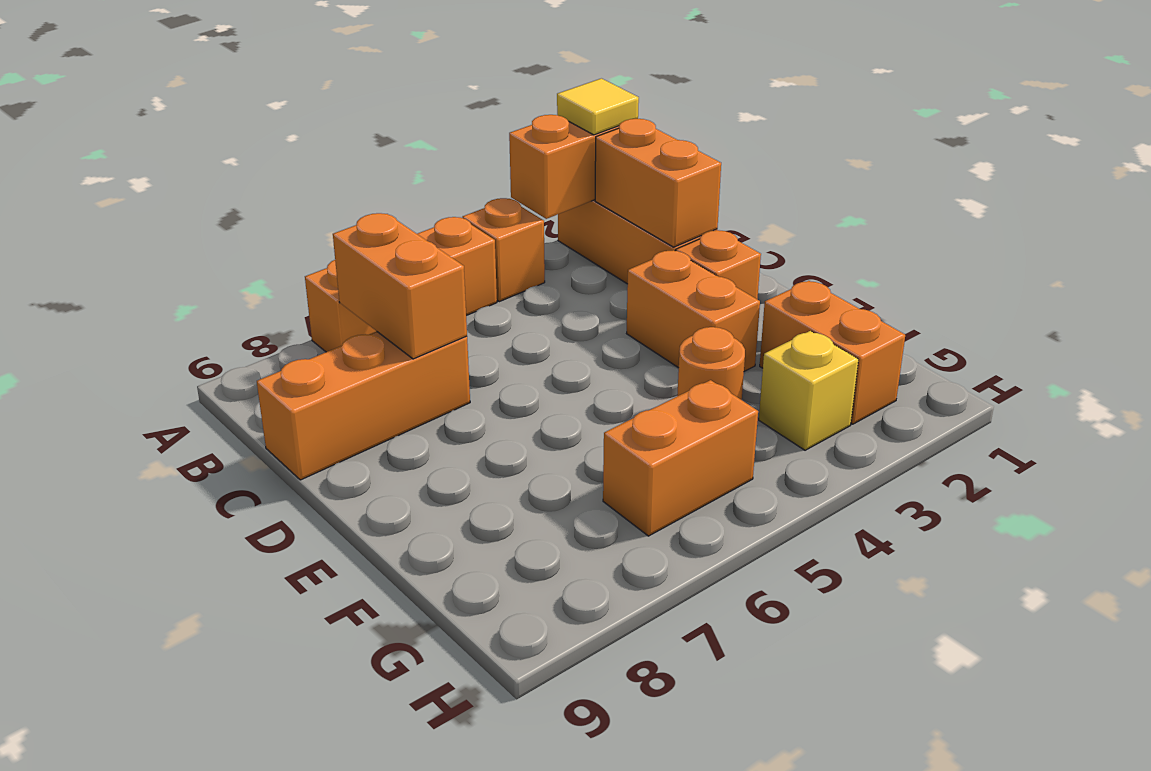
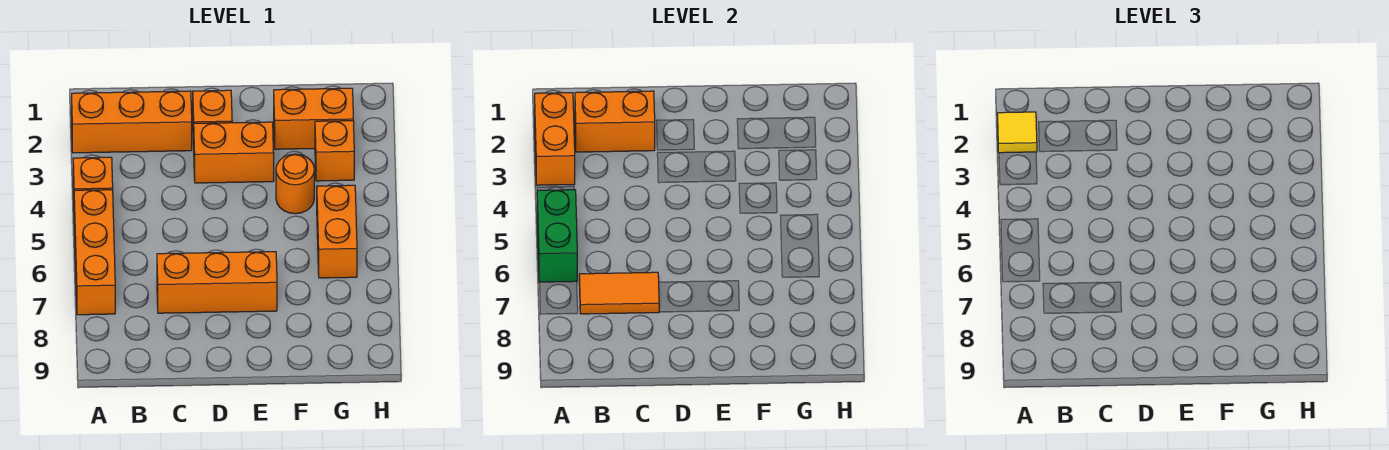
none -> green 1x2 brick [537,190,577,282]
orange 1x2 brick [333,213,467,359] -> orange 1x2 tile [579,272,659,314]
orange 1x3 brick [257,331,470,480] -> orange 1x3 brick turned to [157,252,277,313]
yellow 1x1 brick [759,331,859,450] -> orange 1x1 brick [315,121,354,181]

